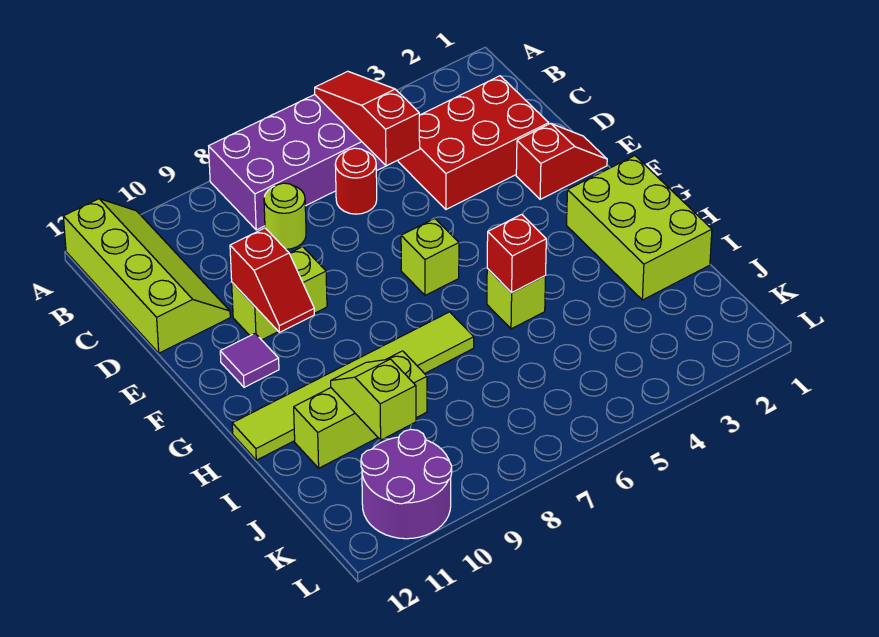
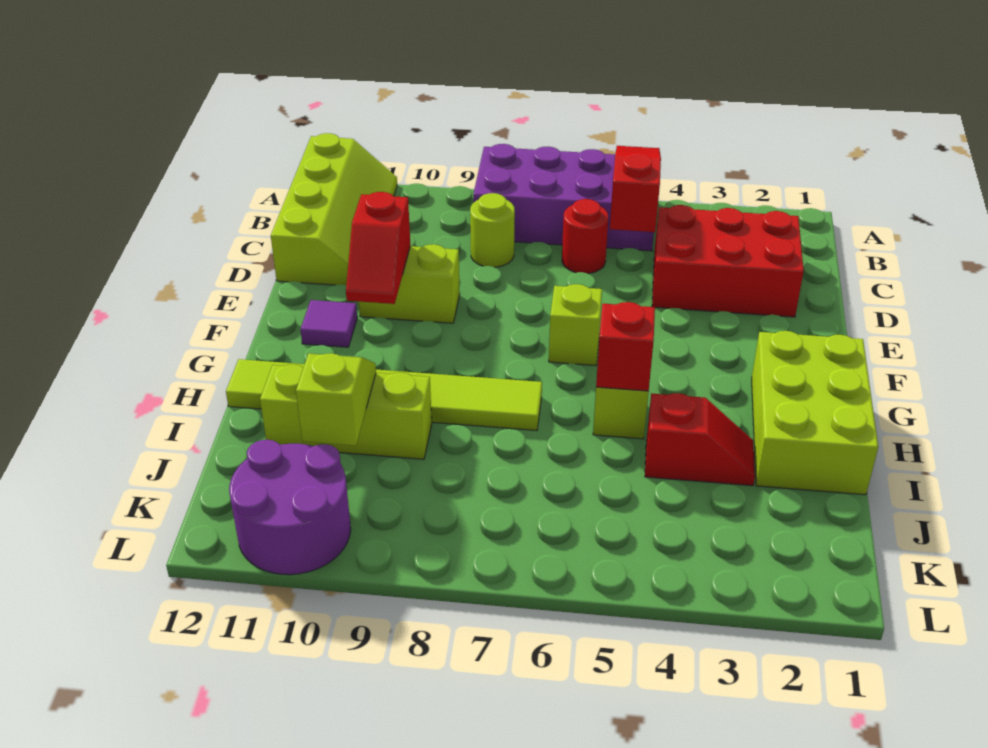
red 1x2 slope [516,123,607,199] -> red 1x2 slope moved to [645,393,755,486]

